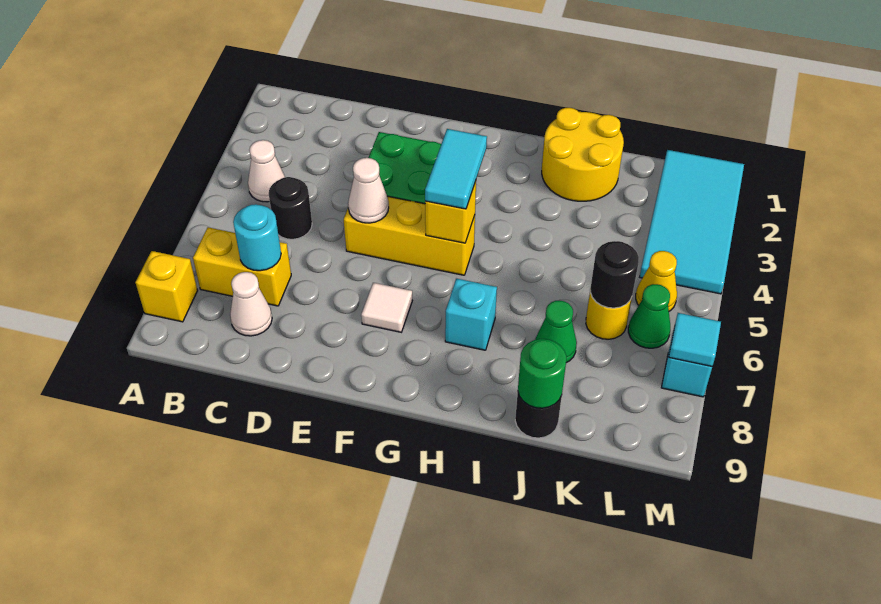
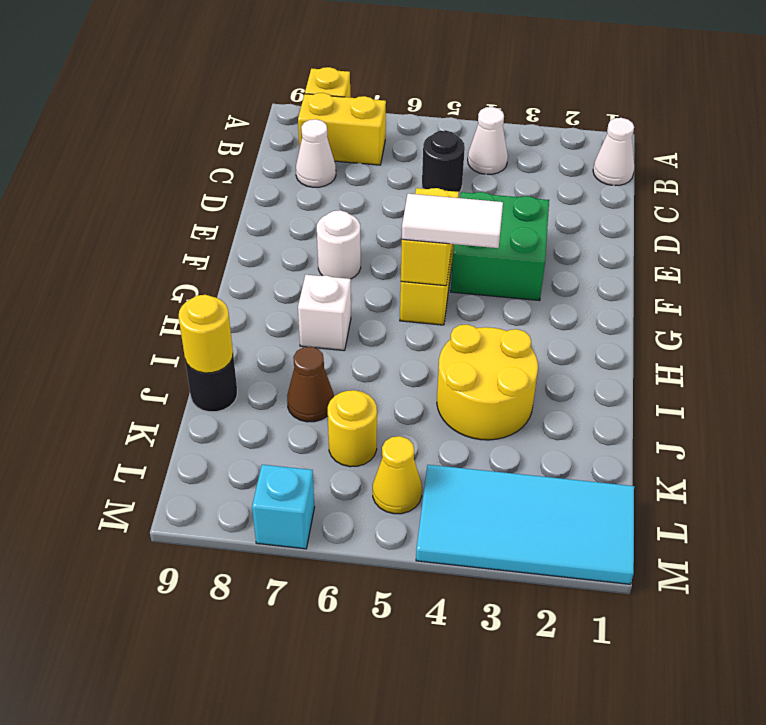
yellow 1x2 brick [193,227,291,306] -> yellow 1x2 brick turned to [298,93,386,165]
cyan 1x1 round brick [233,204,281,271] -> none
white 1x1 cone [348,158,389,223] -> white 1x1 cone moved to [593,118,634,186]
white 1x1 tile [361,283,413,332] -> white 1x1 round brick [317,210,361,279]
cyan 1x2 tile [425,129,487,209] -> white 1x2 tile [402,194,503,248]
cyan 1x1 brick [445,279,497,350] -> white 1x1 brick [298,275,351,351]
yellow 2x2 round brick [542,108,624,201] -> yellow 2x2 round brick moved to [437,325,538,440]
green 1x1 cone [535,301,577,363] -> brown 1x1 cone [287,347,334,422]
green 1x1 round brick [518,339,566,408] -> yellow 1x1 round brick [179,295,233,373]
black 1x1 round brick [590,241,639,308] -> none
green 1x1 cone [628,284,670,348] -> none
cyan 1x1 tile [669,313,721,367] -> none

